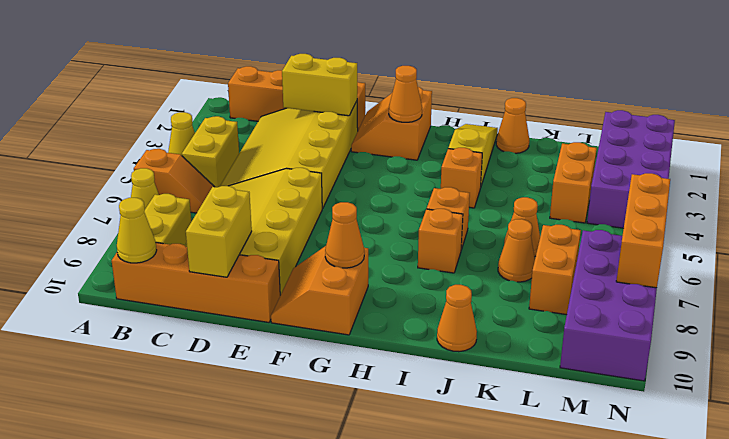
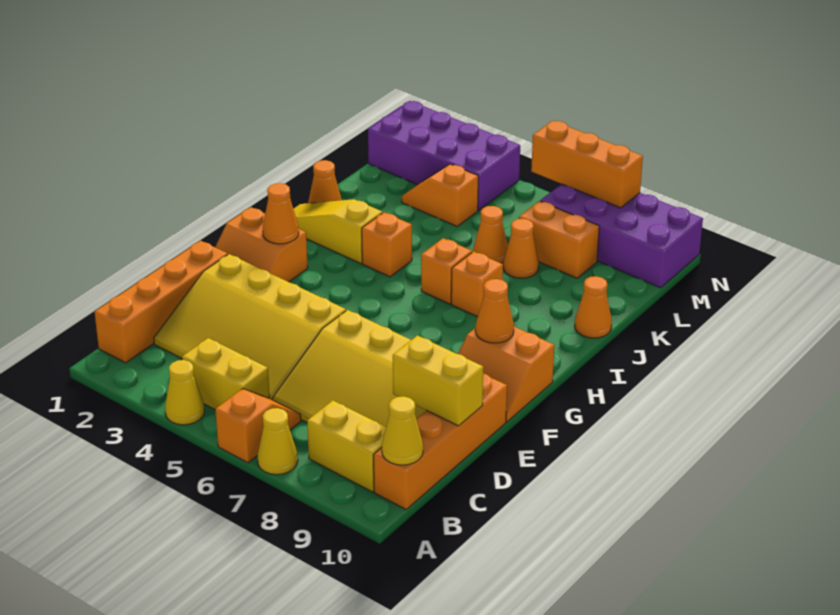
yellow 1x2 brick [282,54,357,116] -> none
orange 1x2 brick [550,142,597,223] -> orange 1x2 slope [402,164,478,226]

